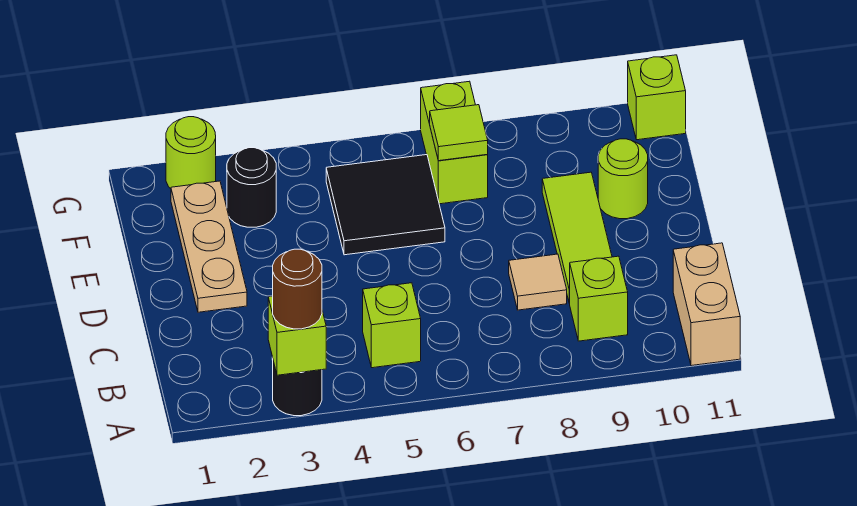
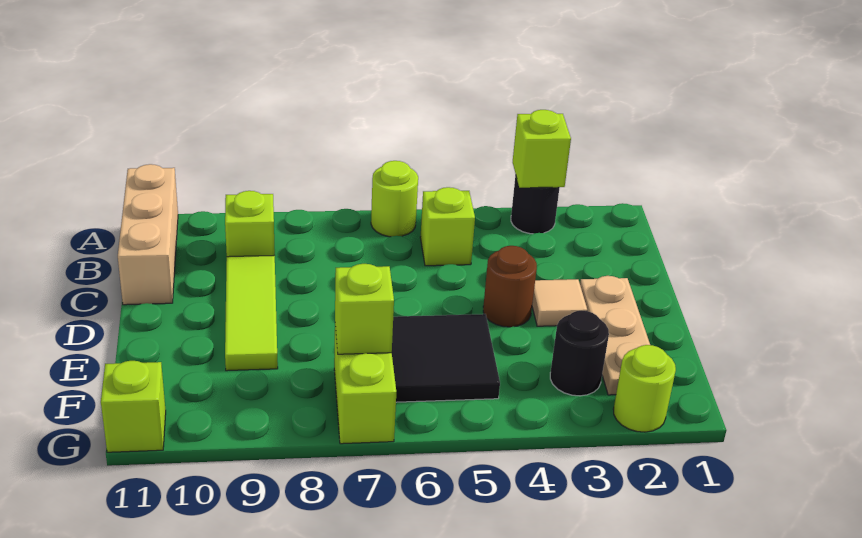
brown 1x1 round brick [273,249,322,329] -> brown 1x1 round brick moved to [483,246,537,327]
tan 1x2 brick [673,243,740,366] -> tan 1x3 brick [118,164,178,305]
tan 1x1 tile [509,254,567,310] -> tan 1x1 tile moved to [532,279,587,326]
lime 1x1 round brick [598,139,648,219] -> lime 1x1 round brick moved to [371,161,418,237]
lime 1x1 tile [430,105,488,161] -> lime 1x1 brick [335,264,394,354]

